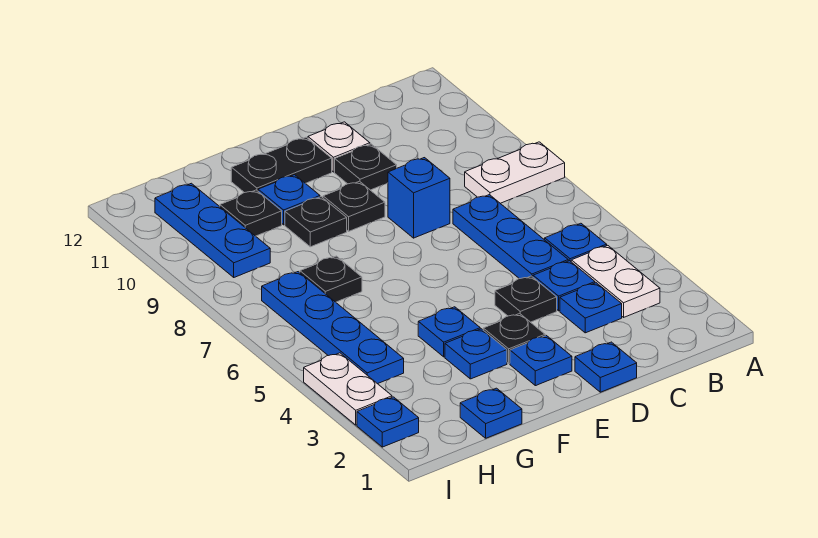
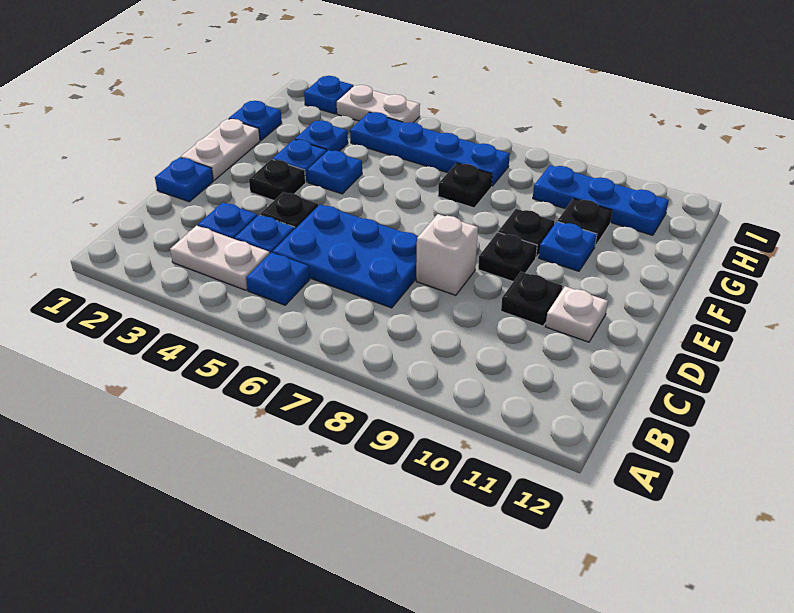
white 1x2 plate [465,142,565,203] -> white 1x2 plate moved to [181,119,260,180]
blue 1x3 plate [453,195,568,279] -> blue 2x3 plate [273,204,417,308]
blue 1x1 brick [388,158,450,238] -> white 1x1 brick [416,214,478,295]
blue 1x1 plate [510,336,572,386] -> blue 1x1 plate moved to [295,121,348,151]
black 1x2 plate [231,137,332,193] -> none

